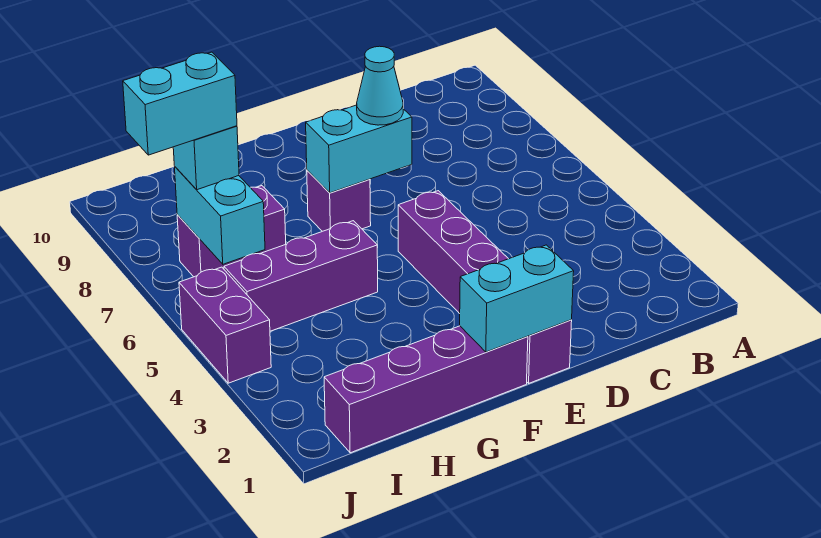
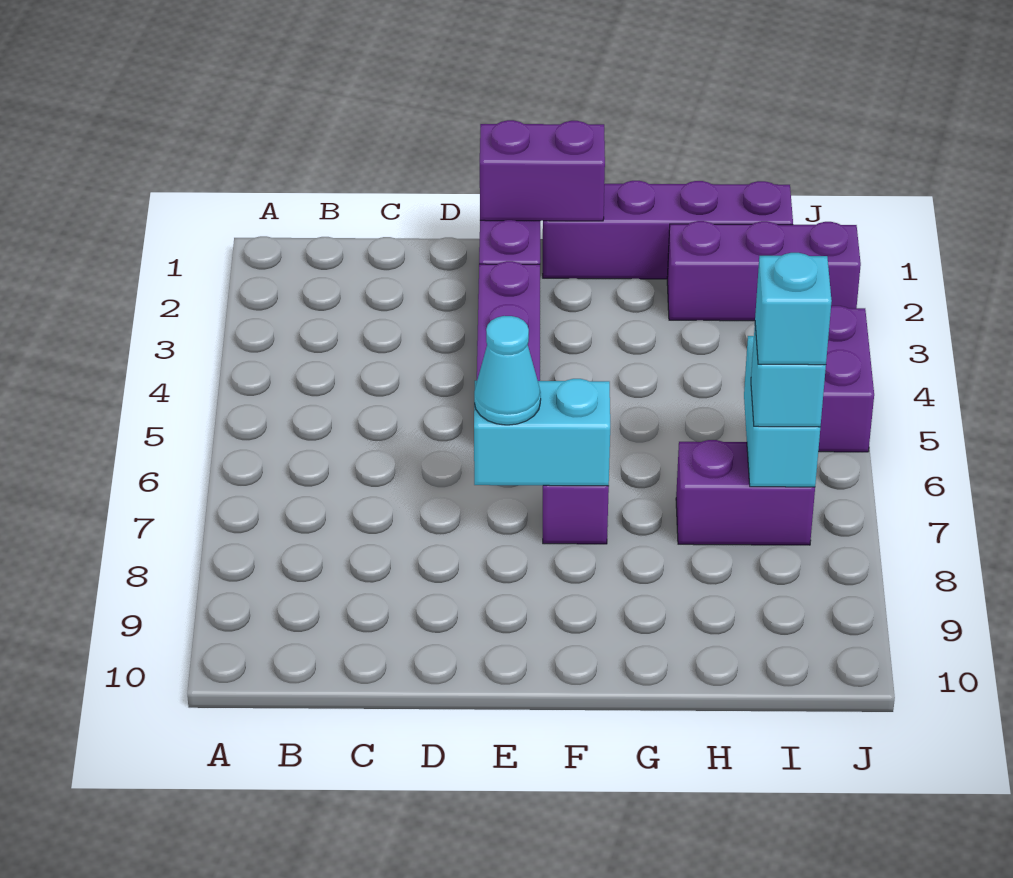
cyan 1x2 brick [460,245,574,352] -> purple 1x2 brick [480,120,605,221]
purple 1x3 brick [224,221,378,331] -> purple 1x3 brick moved to [667,221,861,321]
cyan 1x2 brick [123,52,237,155] -> cyan 1x1 brick [755,253,832,365]

